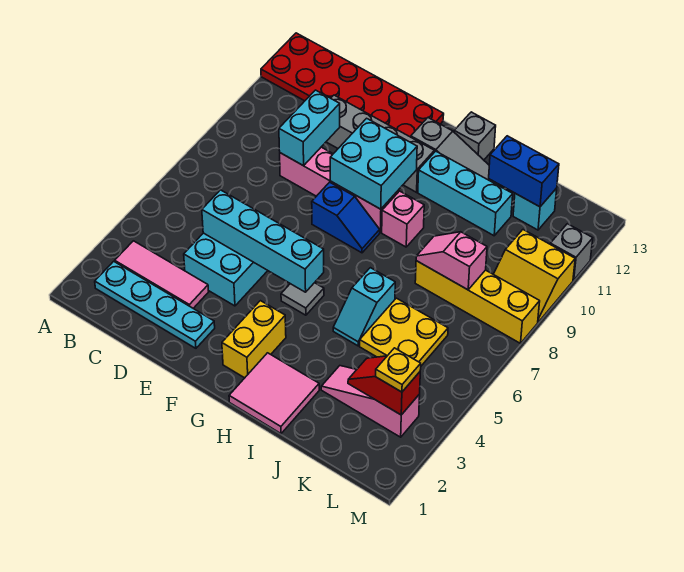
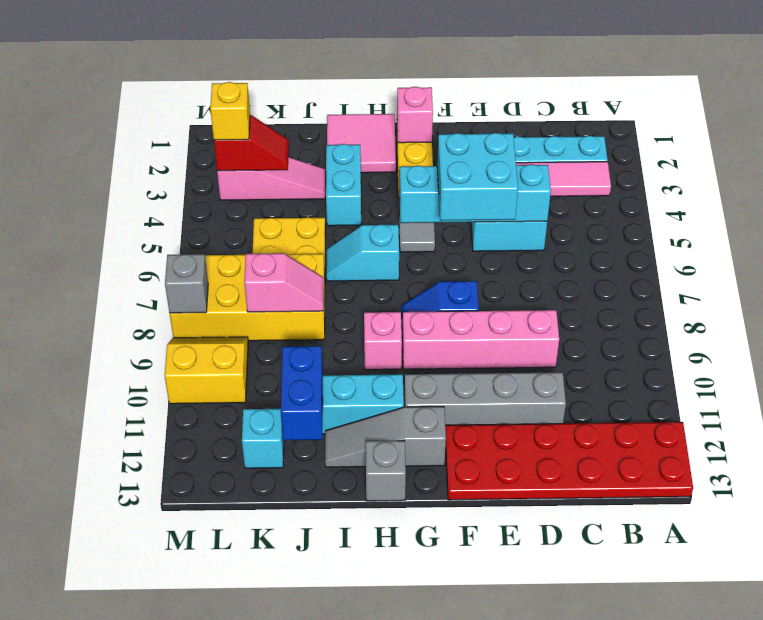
cyan 1x2 brick [279,90,340,166] -> cyan 1x2 brick moved to [326,144,361,226]
cyan 2x2 brick [330,118,417,209] -> cyan 2x2 brick moved to [437,133,518,221]
none -> pink 1x1 brick [397,87,433,143]
cyan 1x2 slope [333,268,395,346] -> cyan 1x2 slope turned to [326,225,399,281]
yellow 1x4 brick [415,261,540,343] -> yellow 2x4 brick [170,254,325,341]
blue 1x2 brick [489,136,559,207] -> blue 1x2 brick turned to [281,346,323,440]
yellow 1x1 plate [376,348,421,392] -> yellow 1x1 brick [210,82,250,140]
grey 1x1 brick [550,224,593,280] -> grey 1x1 brick moved to [165,254,208,313]

